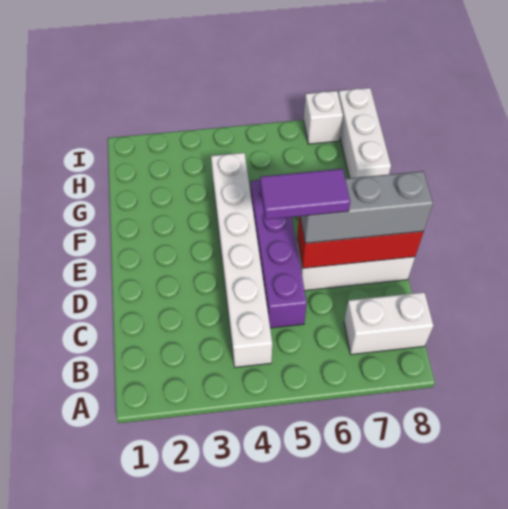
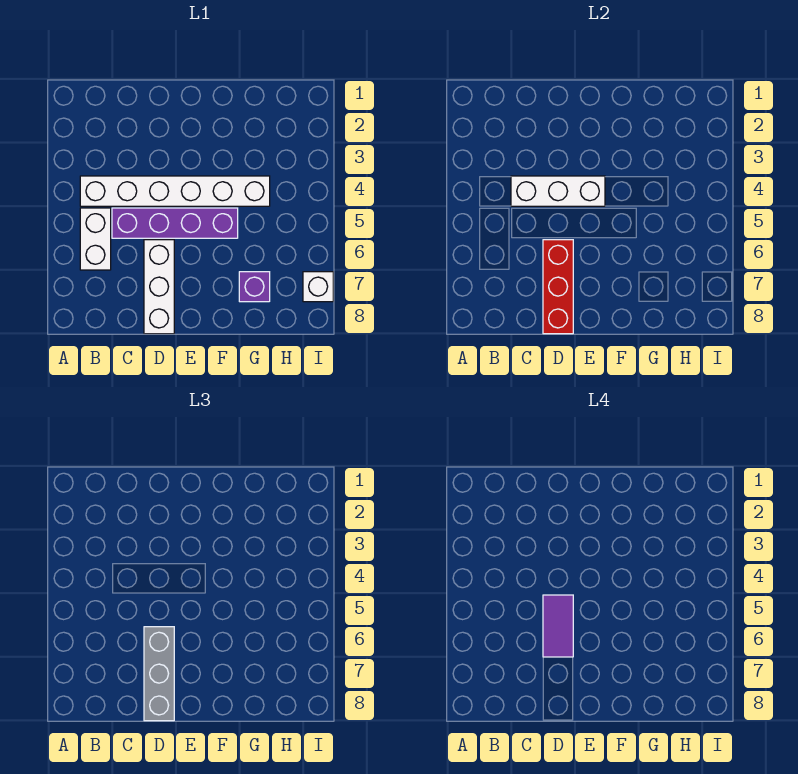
white 1x2 brick [344,292,434,355] -> white 1x2 brick moved to [80,208,111,270]
none -> purple 1x1 brick [239,272,270,302]
white 1x3 brick [338,88,391,178] -> white 1x3 brick moved to [511,176,605,206]

